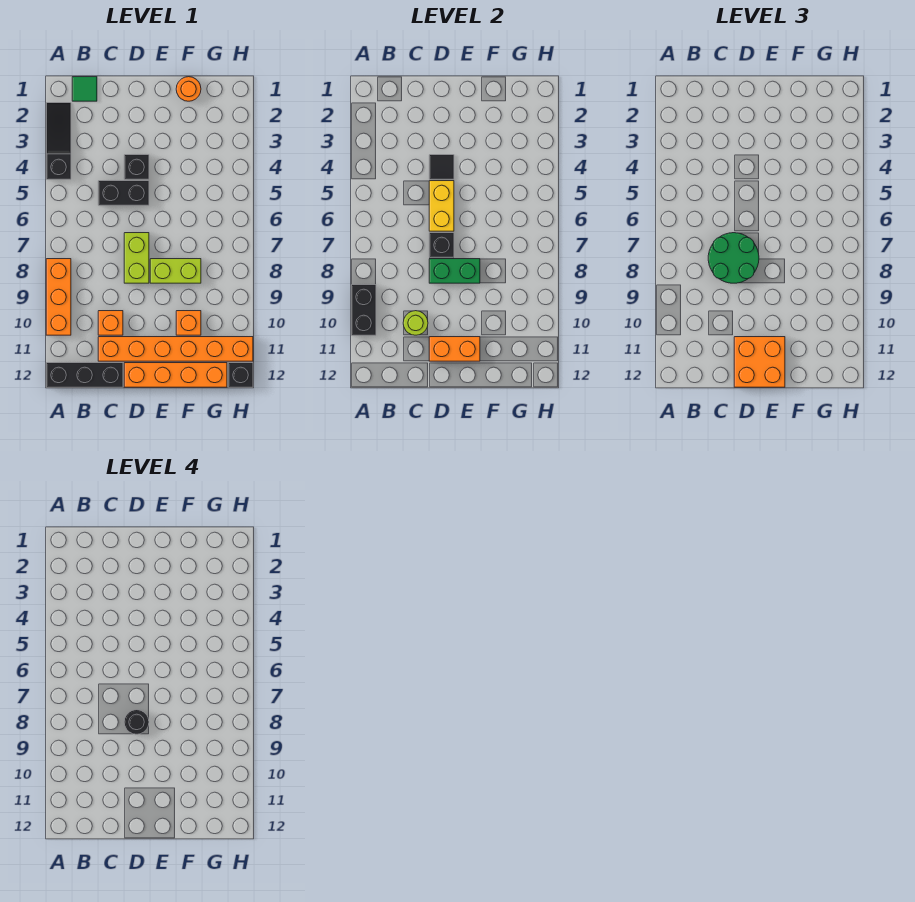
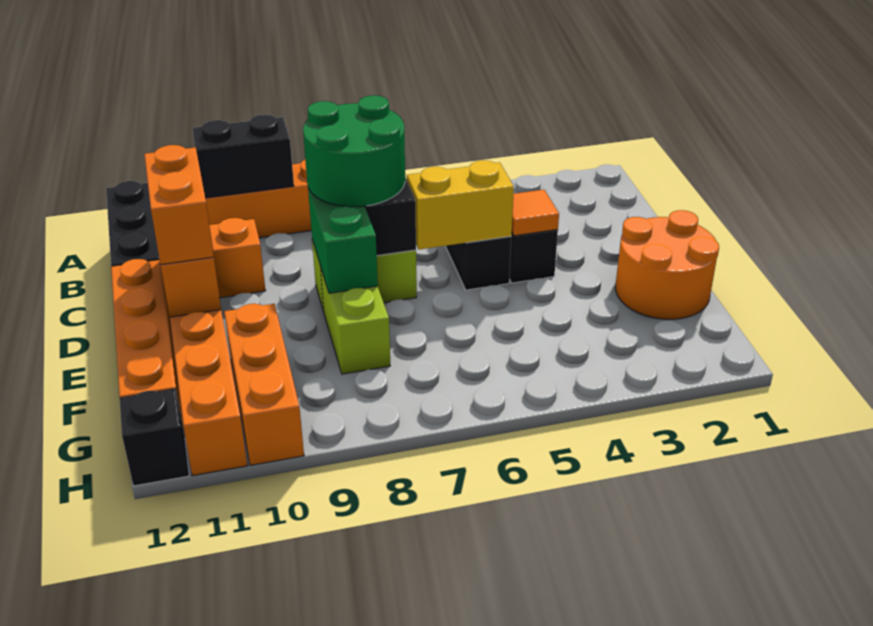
black 1x3 slope [46,103,71,179] -> none
green 1x1 tile [72,77,97,101] -> none
lime 1x1 round brick [403,311,428,335] -> none
black 1x1 tile [429,155,454,179] -> orange 1x1 tile [512,190,559,236]
black 1x1 round brick [124,710,149,734] -> none
orange 2x2 brick [734,337,785,387] -> orange 1x2 brick [144,145,214,265]
orange 1x1 round brick [176,77,201,101] -> orange 2x2 round brick [615,210,719,319]
orange 1x1 brick [176,311,201,335] -> orange 1x3 brick [224,304,304,465]

